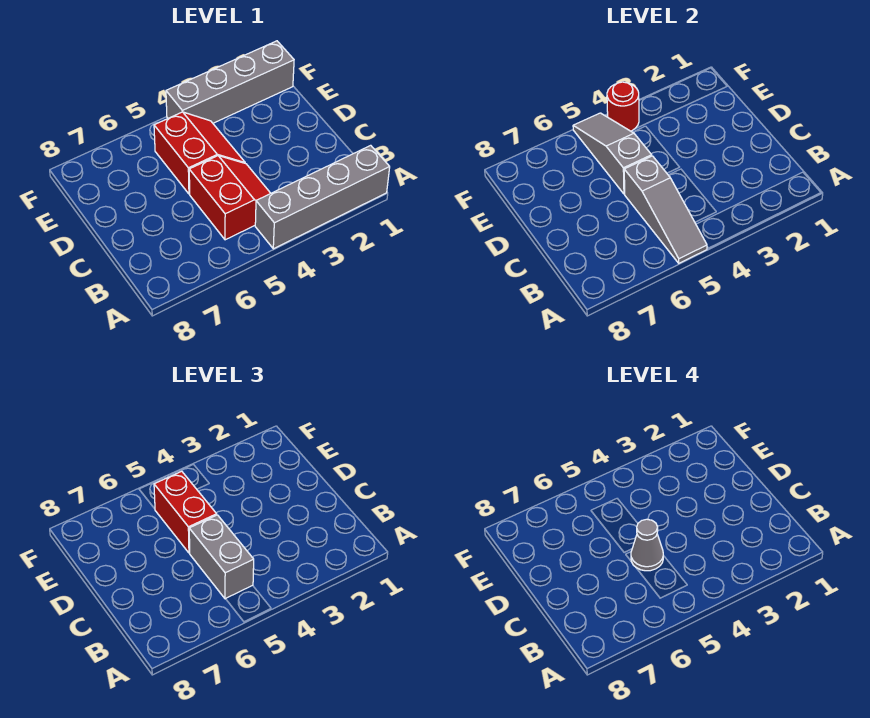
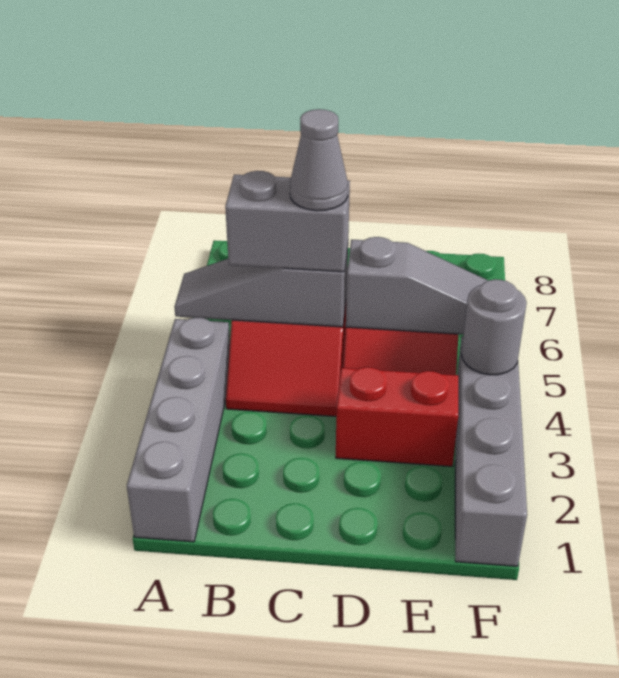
red 1x2 brick [154,471,217,553] -> red 1x2 brick moved to [336,367,458,466]
red 1x1 round brick [607,82,639,131] -> grey 1x1 round brick [461,279,527,375]

